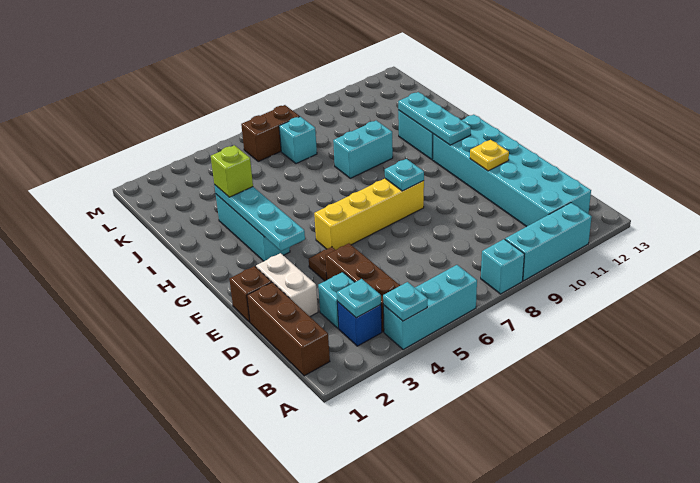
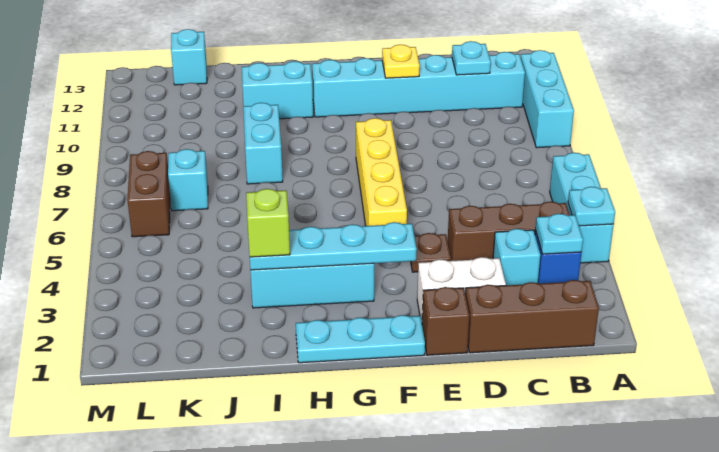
cyan 1x1 brick [481,239,524,294] -> cyan 1x1 brick moved to [171,29,207,85]
cyan 2x6 brick [433,115,591,227] -> cyan 1x6 brick [312,52,525,117]
cyan 1x1 plate [385,159,424,191] -> cyan 1x1 plate moved to [452,41,491,75]
cyan 1x3 plate [398,92,471,145] -> cyan 1x3 plate moved to [296,315,425,363]

